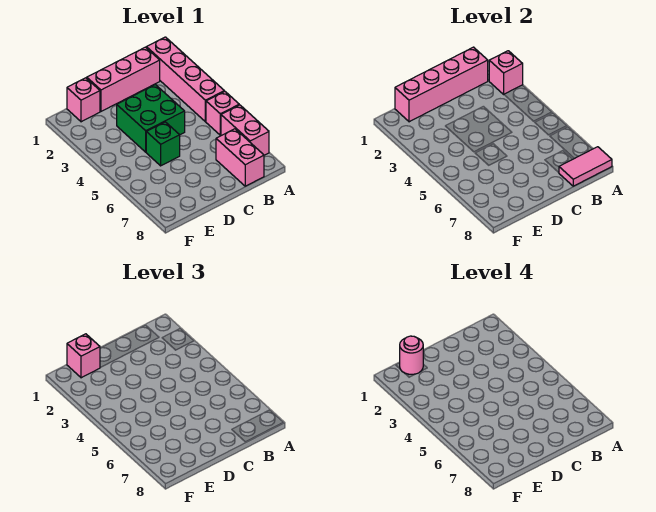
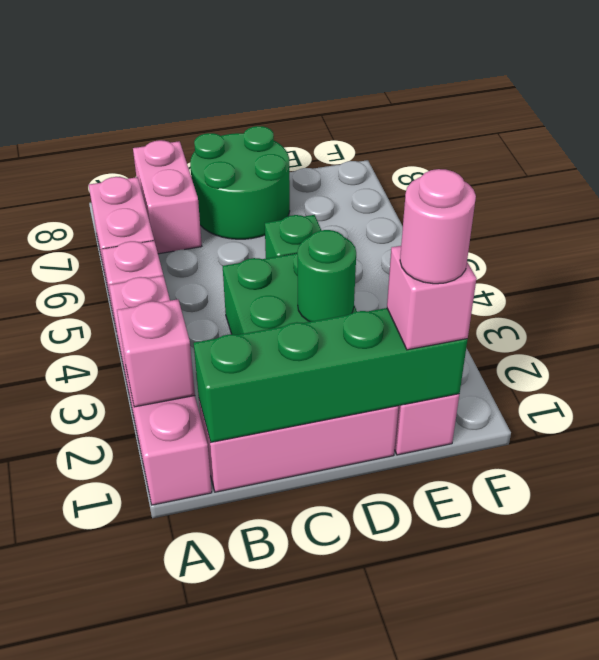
pink 1x2 tile [559,147,612,186] -> none
pink 1x4 brick [395,47,488,122] -> green 1x4 brick [194,308,468,442]
none -> green 2x2 round brick [190,126,290,239]
none -> green 1x1 round brick [298,230,356,322]

